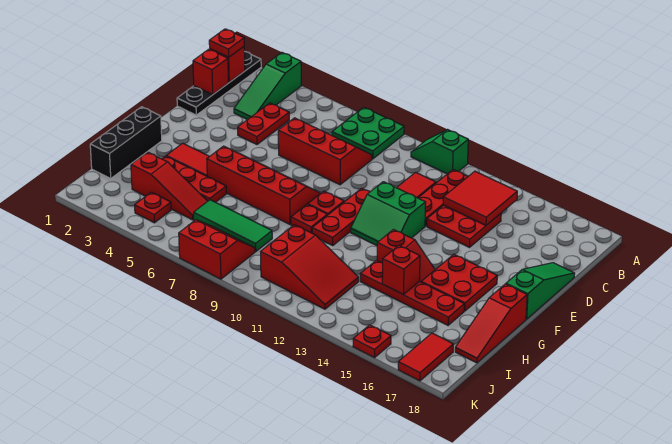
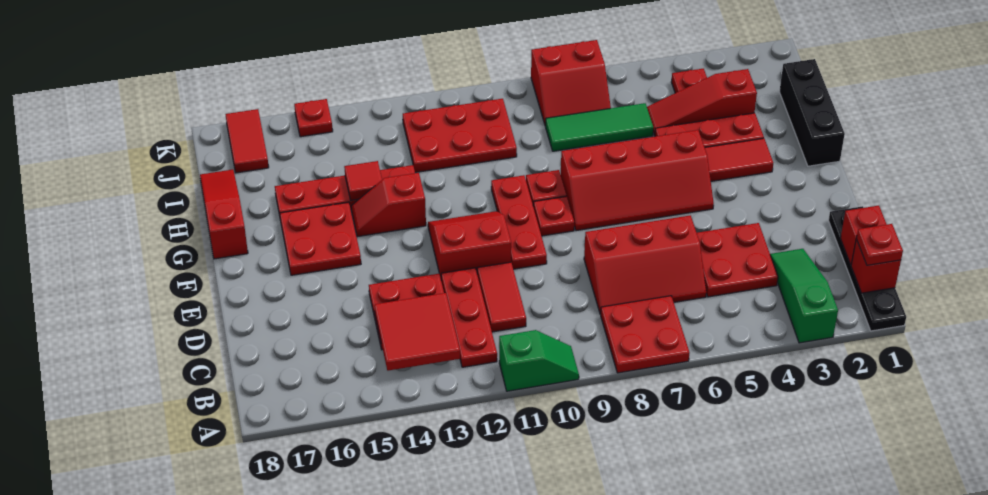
green 2x2 plate [332,107,404,159] -> red 2x2 plate [601,296,689,373]
red 1x2 plate [238,103,289,144] -> red 2x2 plate [697,223,778,297]
green 1x3 slope [506,263,575,319] -> none
green 2x2 slope [351,182,426,245] -> red 2x2 slope [428,211,511,278]
red 1x1 brick [382,246,420,294] -> red 1x1 tile [344,161,382,200]
red 2x3 slope [261,225,359,309] -> red 2x3 plate [403,99,517,172]

